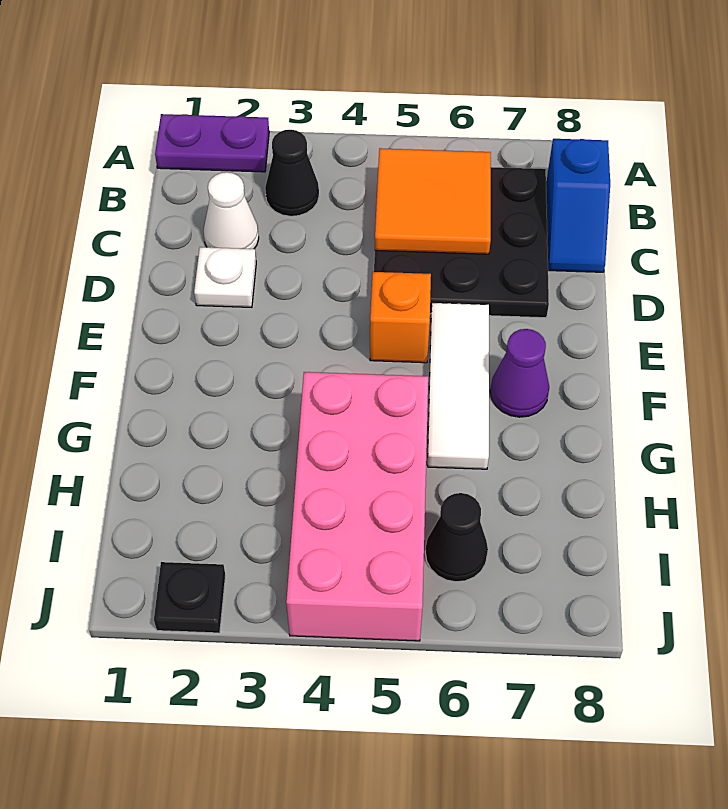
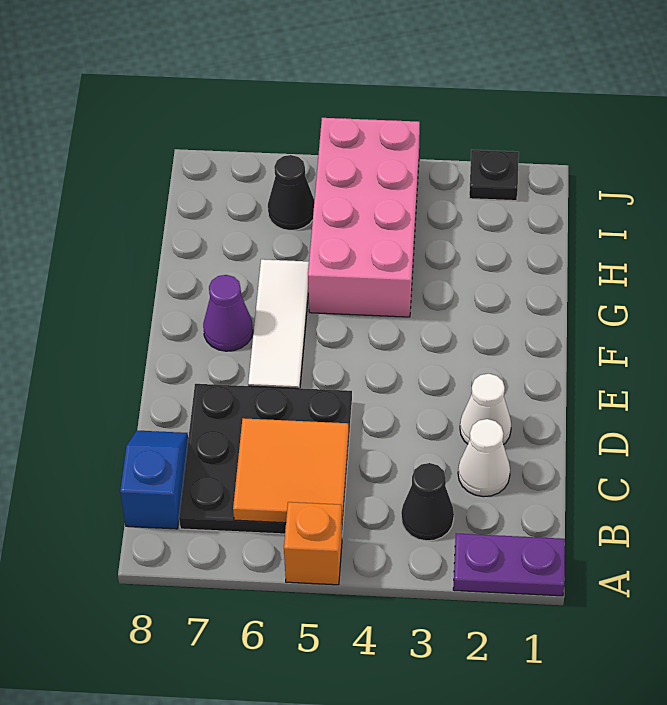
white 1x1 plate [194,247,256,307] -> white 1x1 cone [460,374,511,445]
orange 1x1 brick [370,272,431,363] -> orange 1x1 brick moved to [284,502,342,585]

